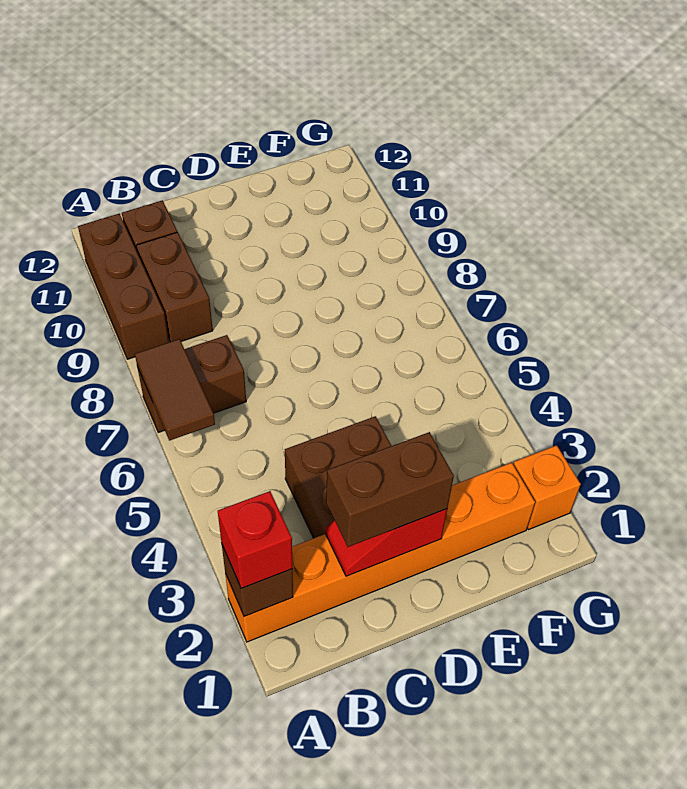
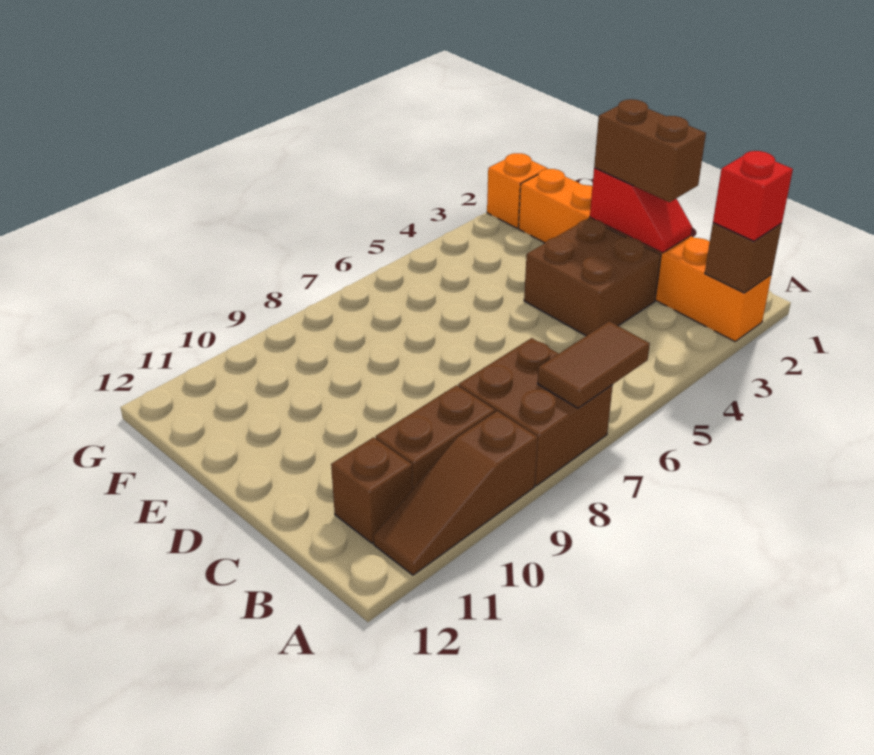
brown 1x2 brick [137,335,246,432] -> brown 2x2 brick [458,338,613,486]
brown 1x3 brick [78,214,169,359] -> brown 1x3 slope [373,411,538,575]

